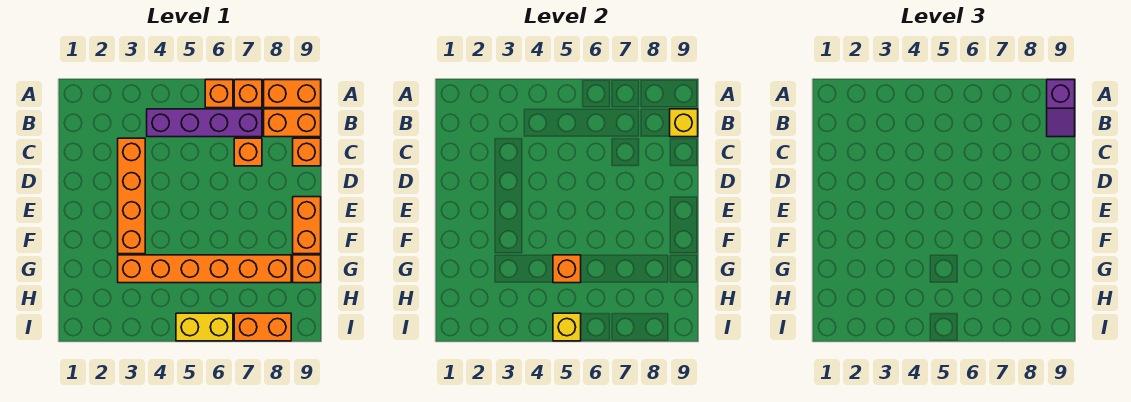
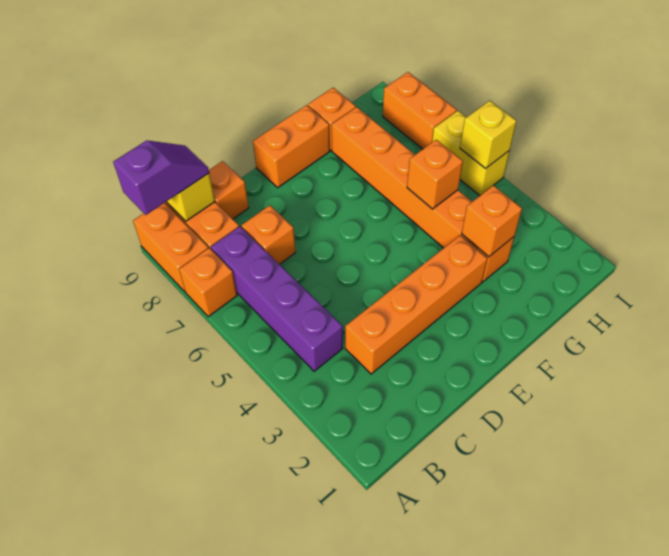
orange 1x1 brick [205,80,233,108] -> orange 1x1 brick moved to [462,185,522,257]

